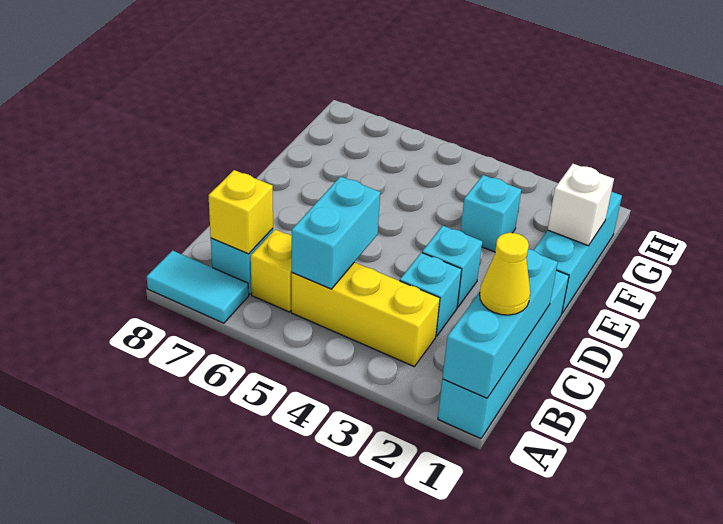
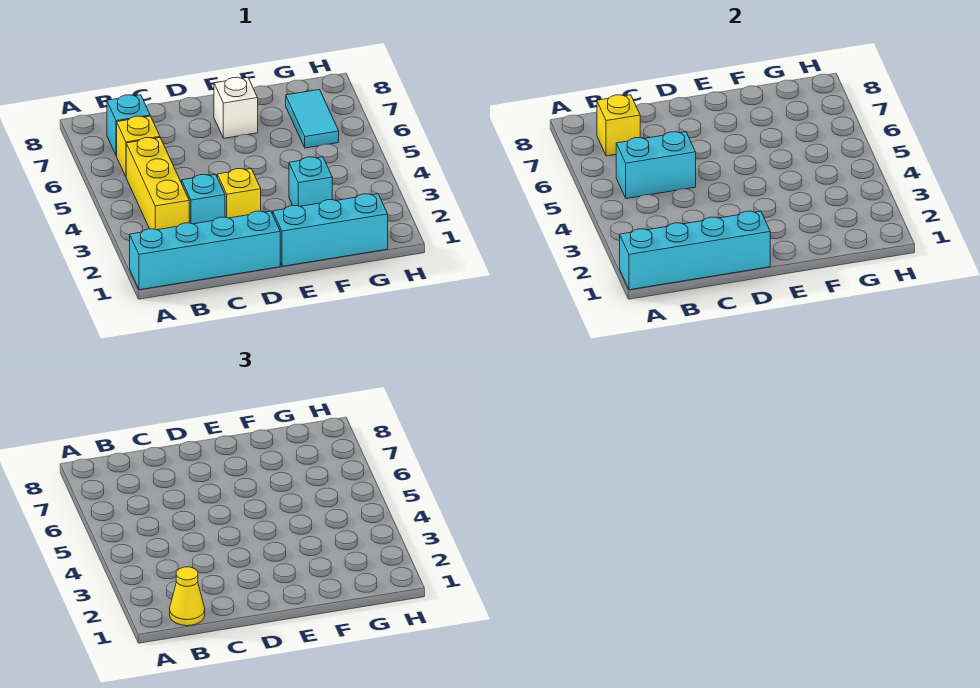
cyan 1x3 brick [443,249,558,398] -> cyan 1x4 brick [620,211,770,290]
cyan 1x2 tile [147,251,249,323] -> cyan 1x2 tile moved to [286,90,339,148]
cyan 1x1 brick [422,226,482,307] -> yellow 1x1 brick [217,168,261,218]
white 1x1 brick [548,164,614,246] -> white 1x1 brick moved to [214,77,258,138]

